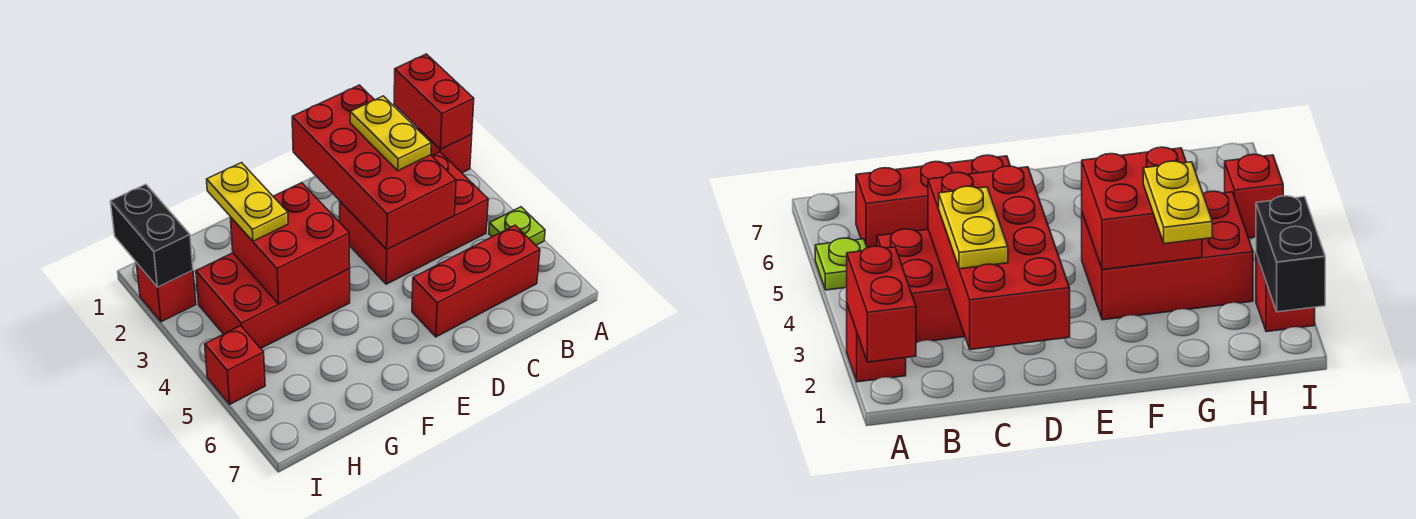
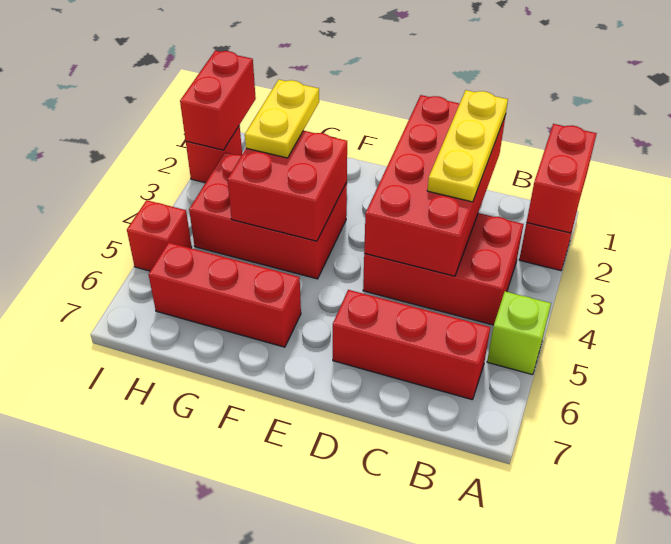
lime 1x1 plate [489,207,545,245] -> lime 1x1 brick [487,291,551,375]
yellow 1x2 plate [350,96,431,171] -> yellow 1x3 plate [427,90,508,202]
none -> red 1x3 brick [149,242,301,347]
black 1x2 brick [110,184,193,287] -> red 1x2 brick [180,51,256,150]

